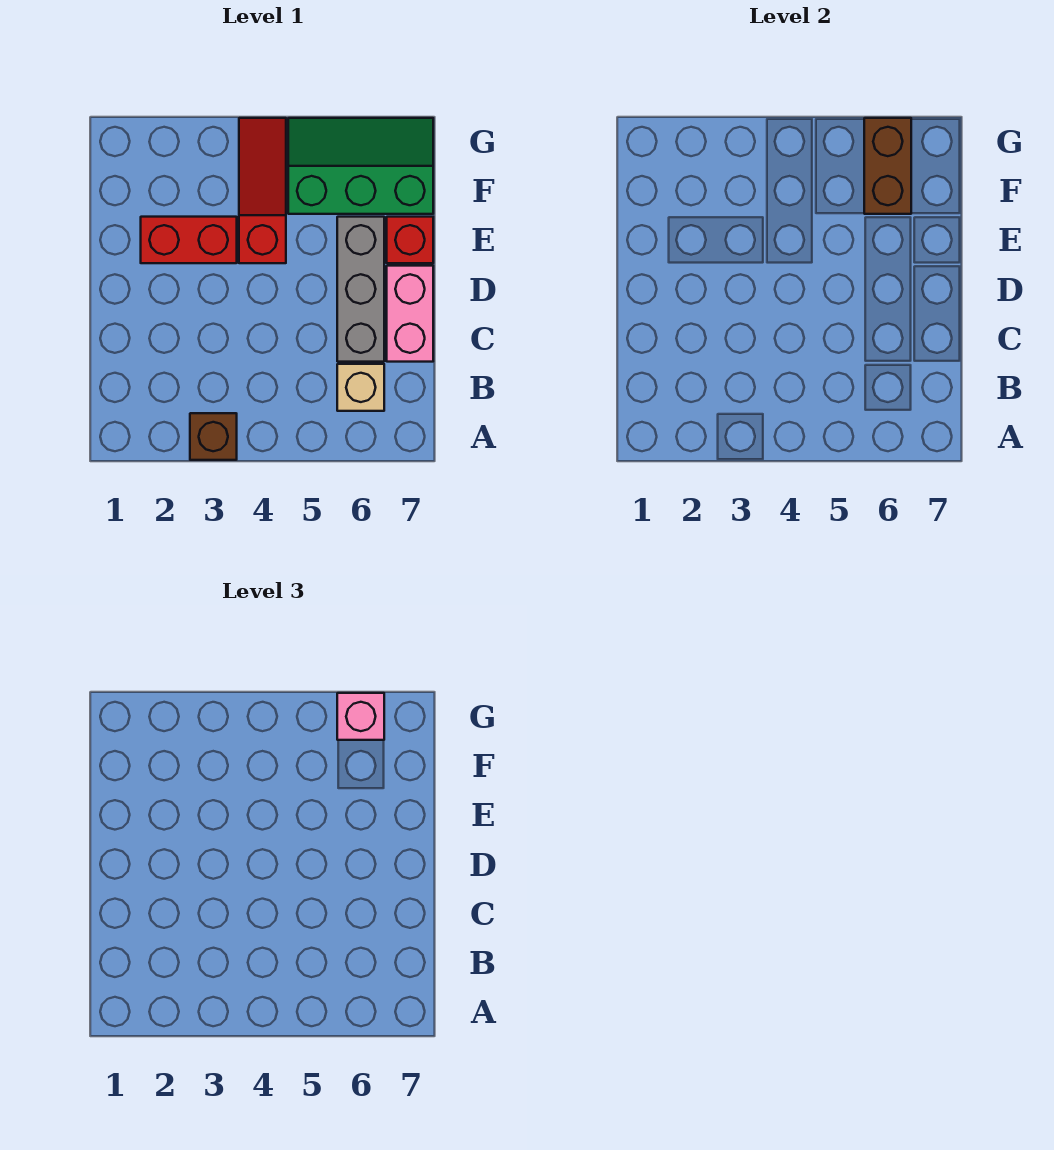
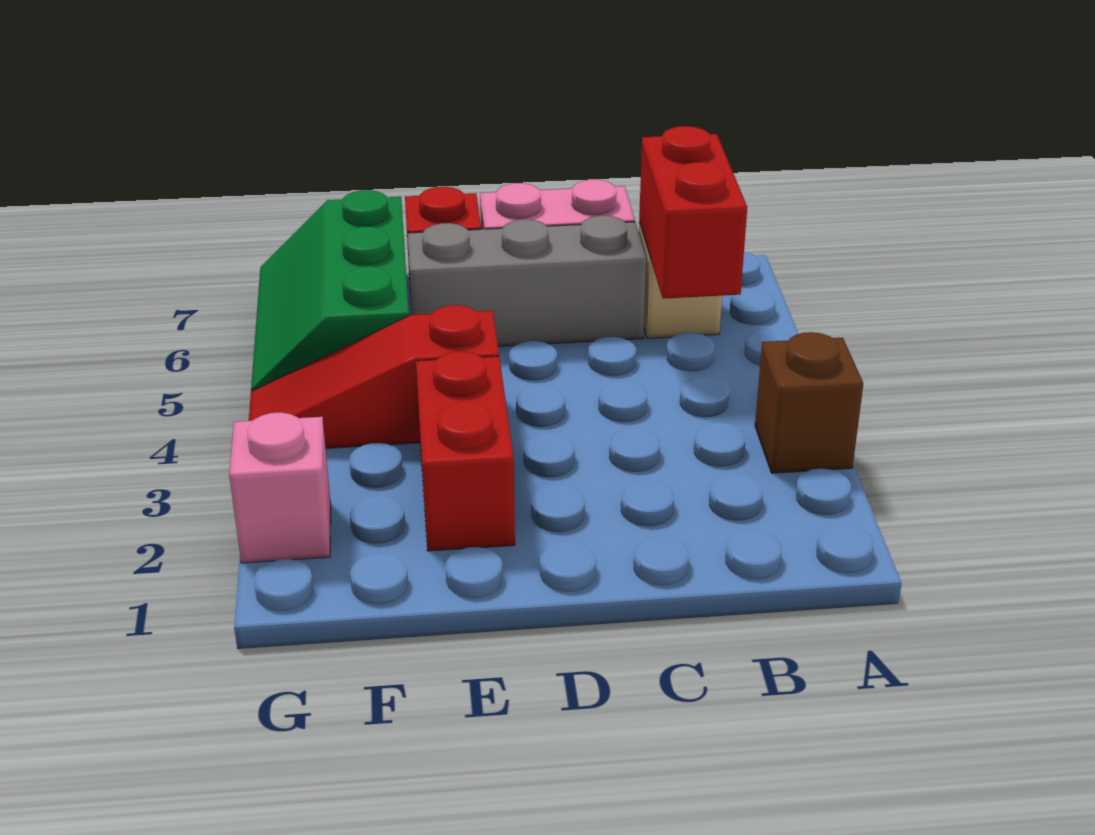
none -> red 1x2 brick [639,126,747,299]
brown 1x2 brick [864,118,911,214] -> none
pink 1x1 brick [337,693,384,740] -> pink 1x1 brick moved to [229,412,331,563]

